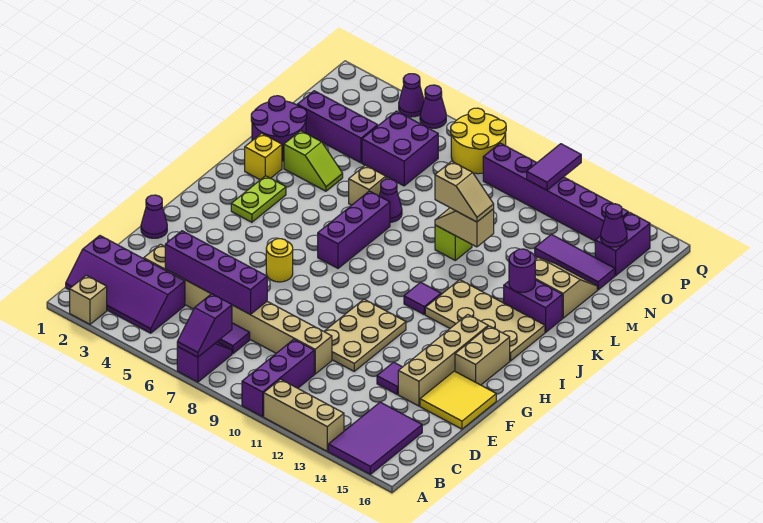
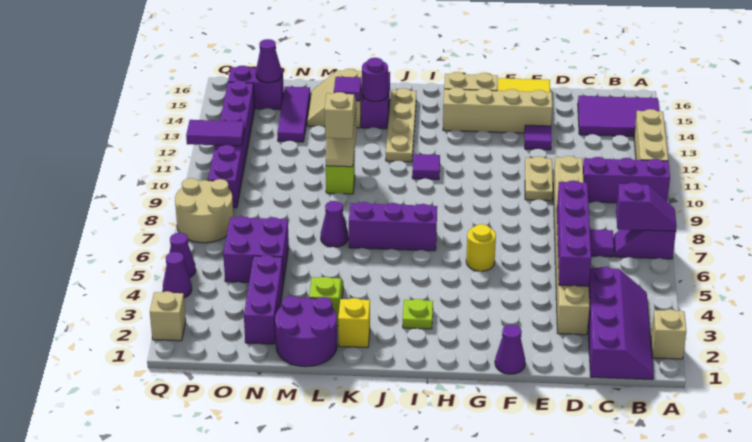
tan 2x3 plate [324,299,406,371] -> tan 1x2 plate [525,156,553,201]
lime 1x2 plate [231,176,286,222] -> lime 1x1 plate [403,299,433,329]
tan 2x4 plate [425,280,545,361] -> tan 1x4 plate [386,88,416,162]
tan 1x1 brick [349,165,386,205] -> tan 1x1 brick moved to [150,291,186,341]
none -> purple 1x1 tile [334,77,361,101]
yellow 2x2 round brick [451,108,506,174] -> tan 2x2 round brick [175,178,233,243]

